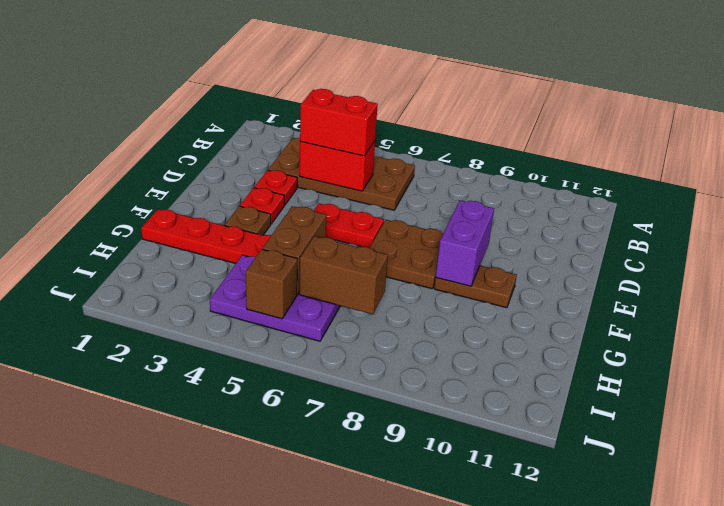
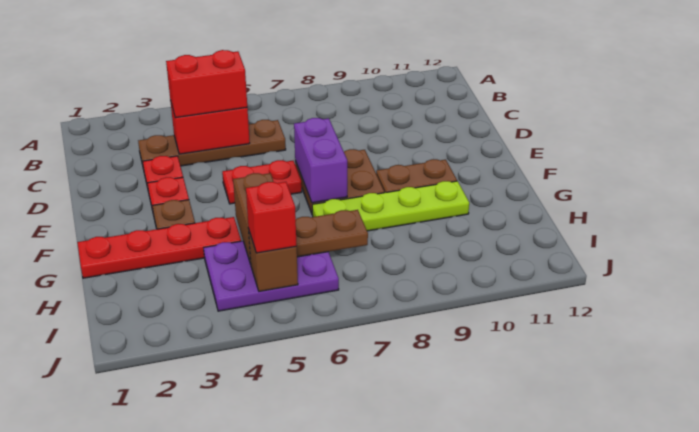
brown 2x4 plate [268,138,415,210] -> brown 1x4 plate [138,120,286,169]
purple 1x2 brick [436,200,494,286] -> purple 1x2 brick moved to [294,118,347,203]
none -> lime 1x4 plate [312,181,469,231]
brown 1x2 brick [299,236,388,314] -> brown 1x2 plate [296,210,368,257]
none -> red 1x1 brick [246,182,297,253]

